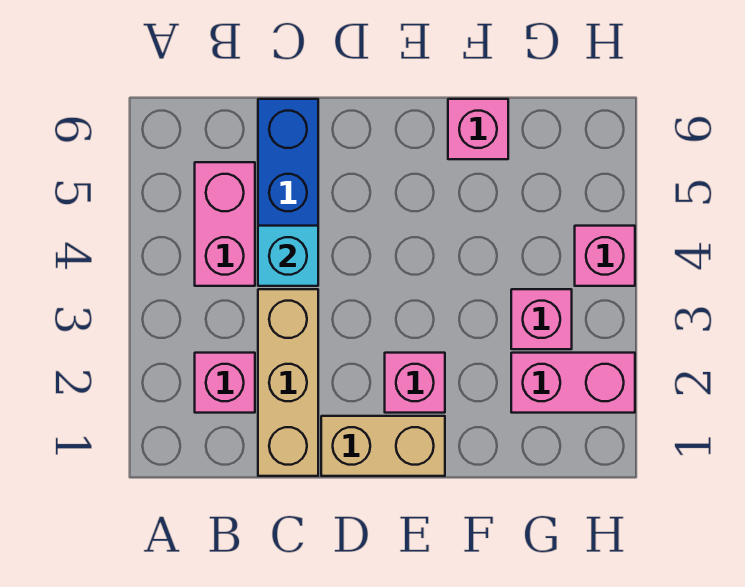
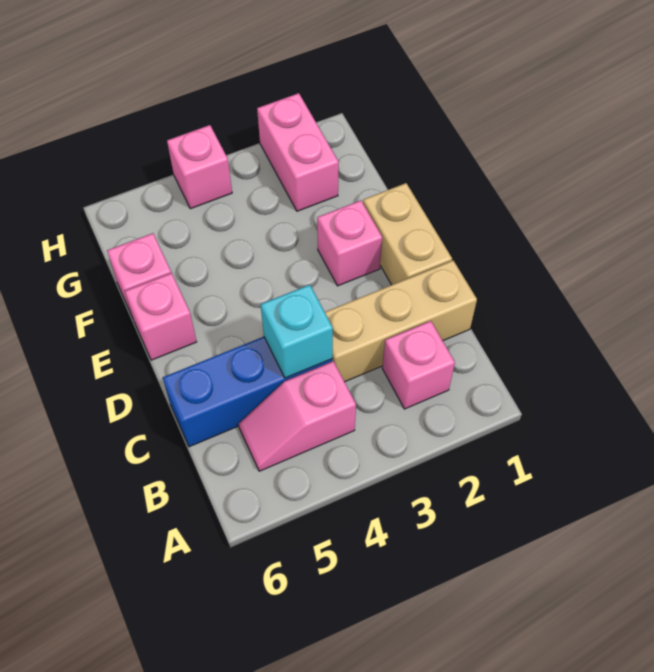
pink 1x2 brick [195,162,255,286] -> pink 1x2 slope [239,361,356,471]
pink 1x1 brick [511,289,572,349] -> pink 1x1 brick moved to [125,273,197,360]

